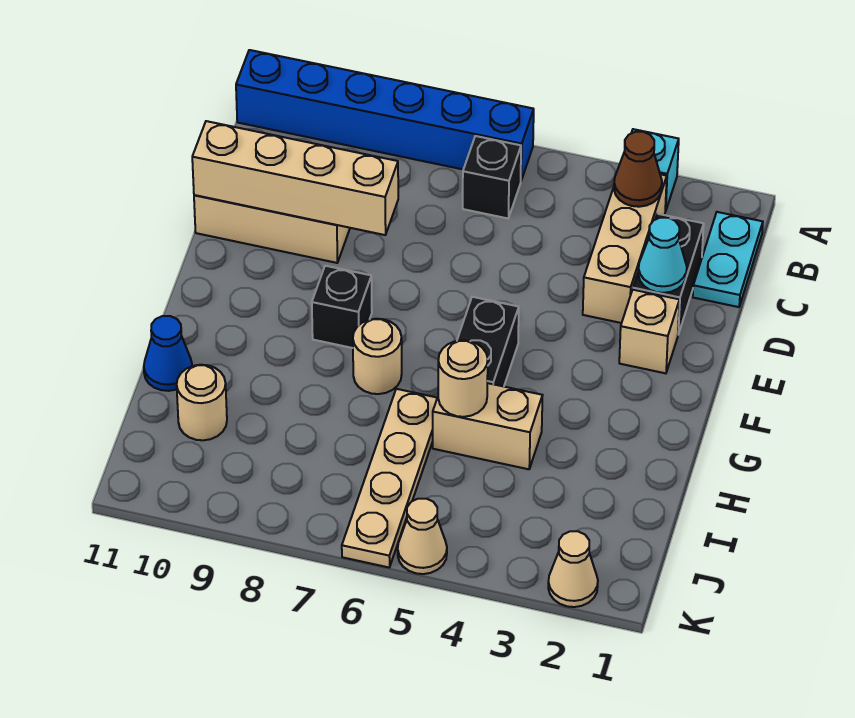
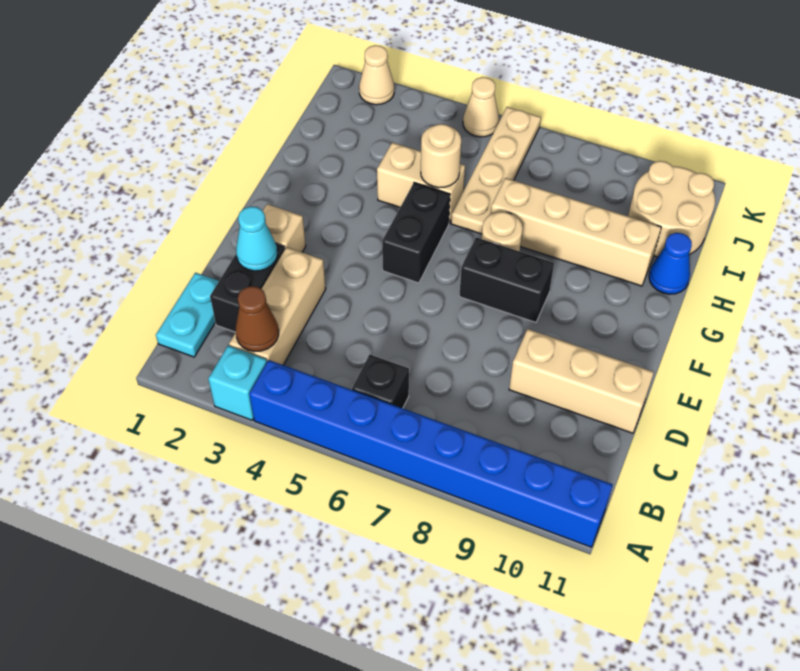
blue 1x6 brick [236,50,534,180] -> blue 1x8 brick [249,360,613,547]
tan 1x4 brick [192,121,398,235] -> tan 1x4 brick moved to [491,178,661,286]
black 1x1 brick [312,266,372,348] -> black 1x2 brick [459,237,554,322]
tan 1x1 round brick [177,365,227,440] -> tan 2x2 round brick [628,161,715,257]

